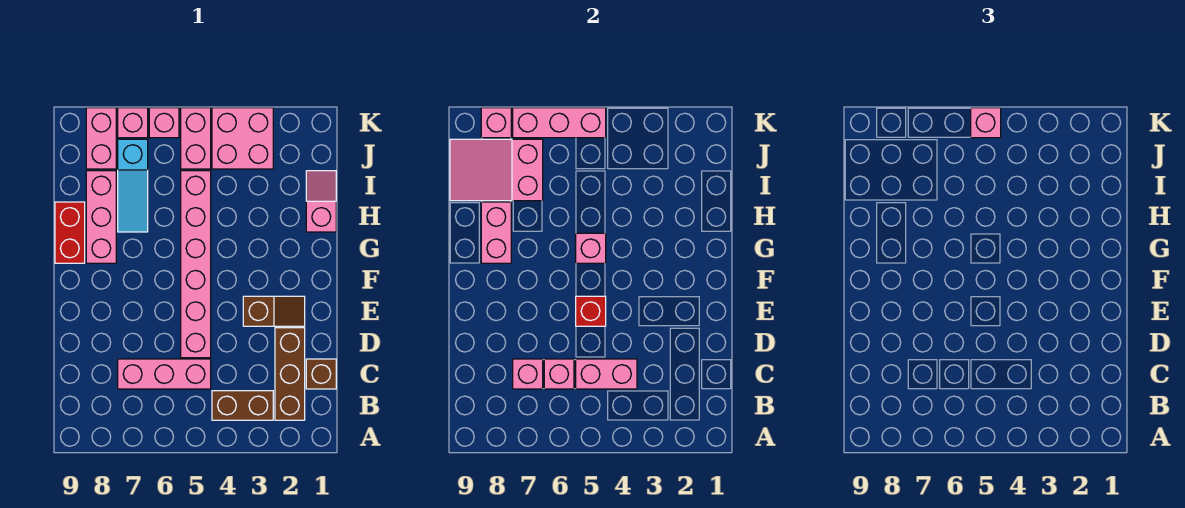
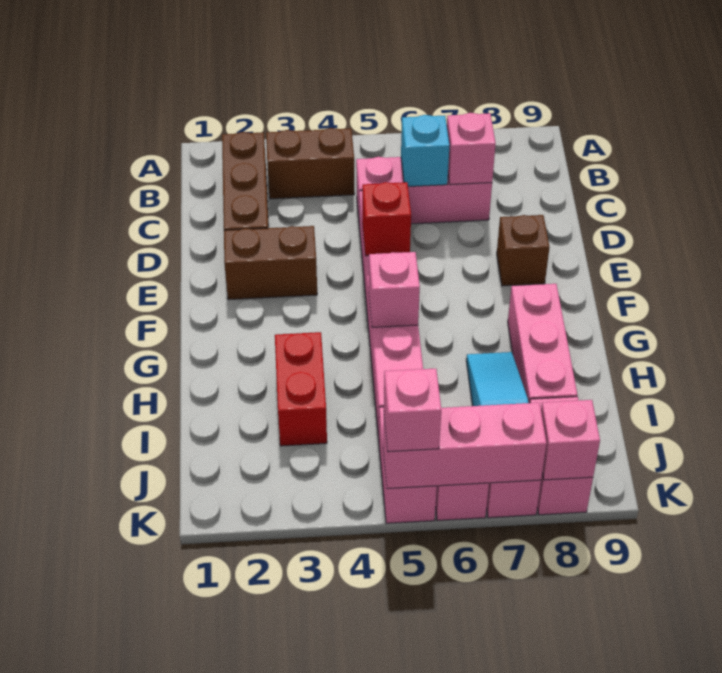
brown 1x1 brick [306,359,336,389] -> brown 1x1 brick moved to [497,215,550,286]
pink 1x2 brick [576,359,637,389] -> none
pink 1x1 brick [544,359,574,389] -> cyan 1x1 brick [401,115,449,186]
brown 1x2 slope [243,296,305,326] -> brown 1x2 brick [224,226,317,300]
pink 1x2 brick [481,202,511,263] -> none
red 1x2 brick [55,202,85,263] -> red 1x2 brick moved to [275,332,327,446]
pink 1x2 slope [306,171,336,232] -> none
pink 2x3 slope [450,139,543,201] -> none
pink 2x2 brick [212,108,273,169] -> none

